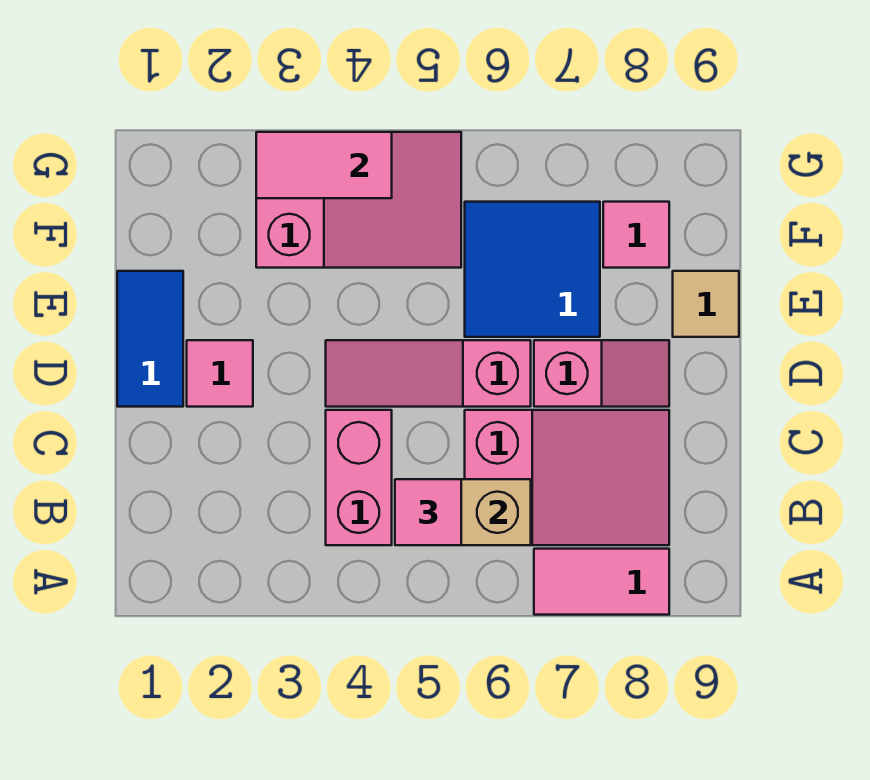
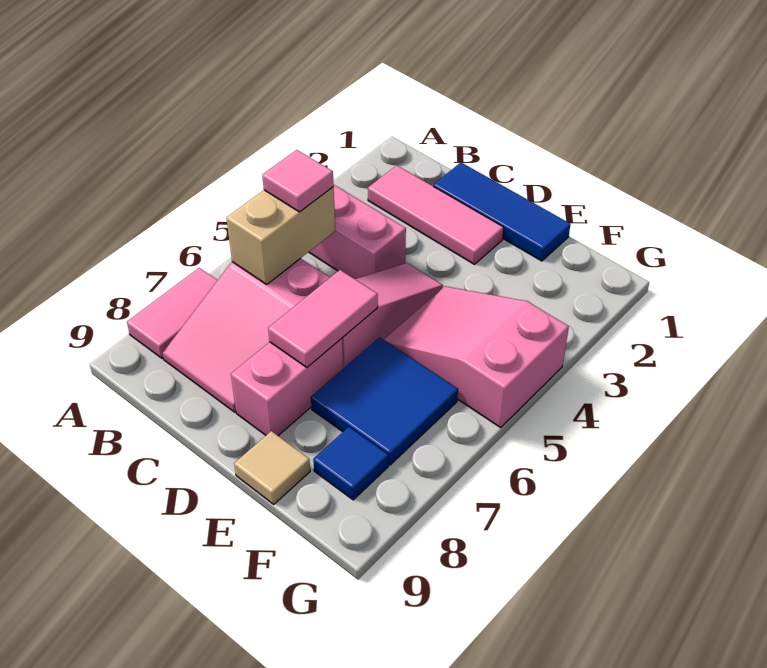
blue 1x2 tile [117,271,183,407] -> blue 1x3 tile [433,163,571,261]
pink 1x1 tile [187,340,253,407] -> pink 1x3 tile [368,165,504,264]
pink 1x2 slope [534,340,669,407] -> pink 1x2 brick [231,338,343,436]
pink 2x3 slope [256,132,461,268] -> pink 2x3 slope turned to [384,286,569,427]
pink 1x1 tile [603,202,669,268] -> blue 1x1 tile [313,427,388,500]
pink 1x2 tile [256,132,392,198] -> pink 1x2 tile moved to [268,270,378,367]

